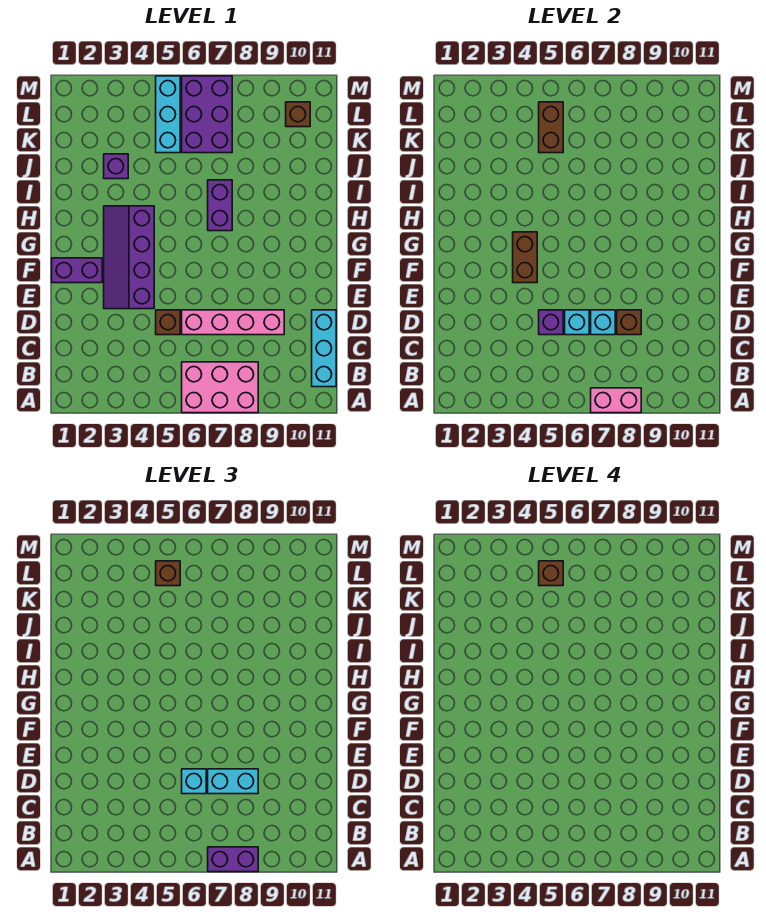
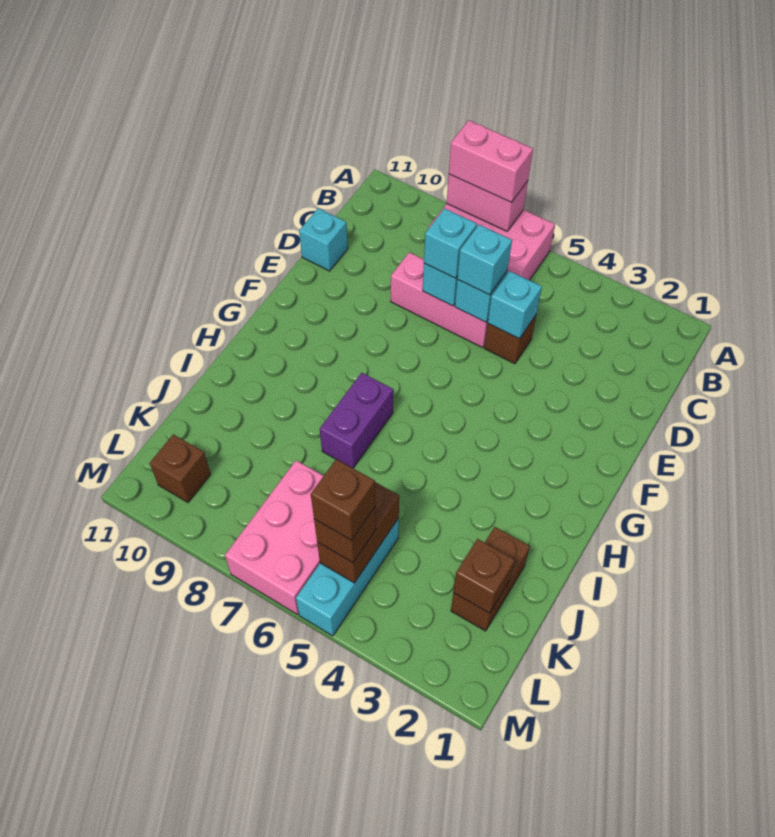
purple 1x2 brick [208,847,258,872] -> pink 1x2 brick [449,120,533,203]
cyan 1x3 brick [312,310,336,387] -> cyan 1x1 brick [299,208,348,271]
purple 1x1 brick [539,310,563,335] -> cyan 1x1 brick [488,271,542,339]
pink 1x4 brick [182,310,284,335] -> pink 1x3 brick [391,252,488,348]
cyan 1x2 brick [208,769,258,794] -> cyan 1x1 brick [424,208,477,278]
brown 1x1 brick [617,310,641,335] -> brown 1x1 brick moved to [453,539,515,613]
purple 2x4 slope [104,206,154,309] -> none
purple 1x2 brick [52,258,102,283] -> none
brown 1x2 brick [513,232,537,283] -> brown 1x2 brick moved to [451,527,530,631]
purple 1x1 brick [104,154,128,179] -> none
purple 2x3 brick [182,76,232,153] -> pink 2x3 brick [225,460,323,615]

